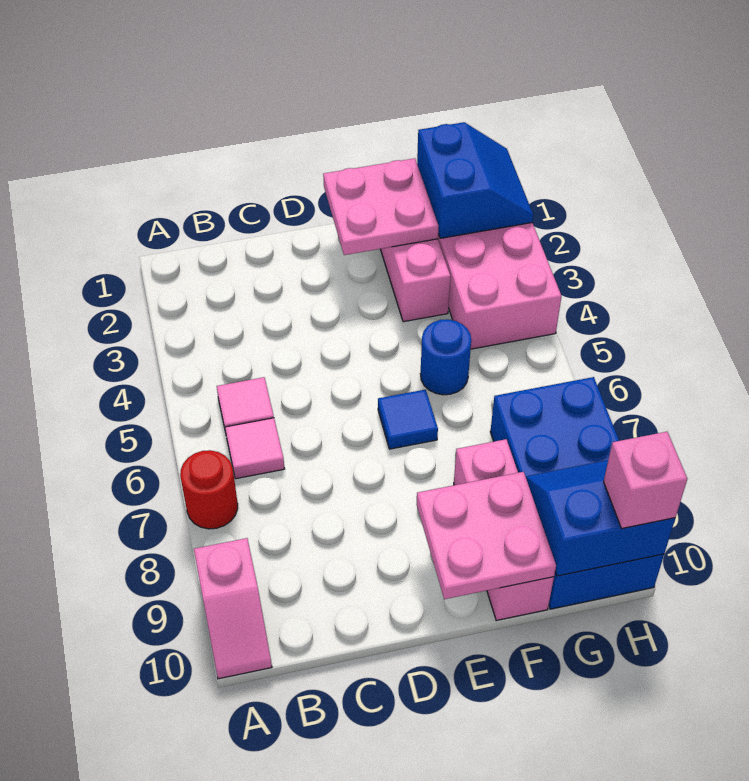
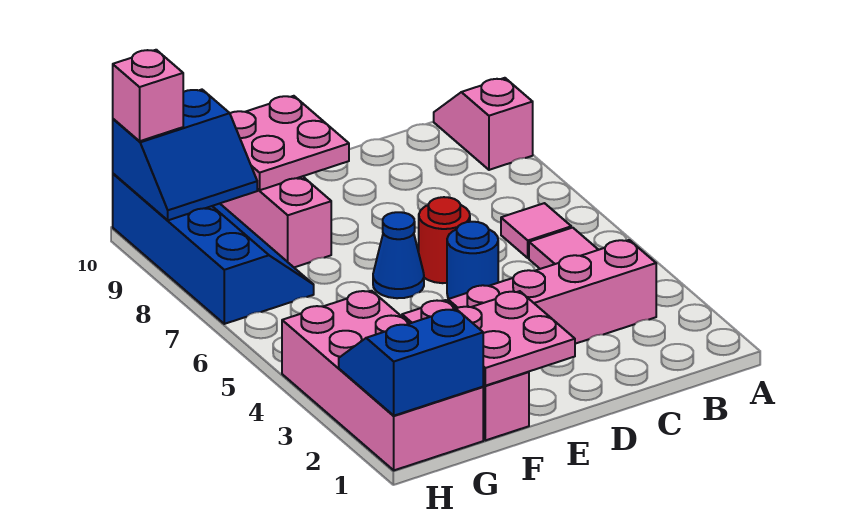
red 1x1 round brick [180,450,238,529] -> red 1x1 round brick moved to [419,197,470,283]
none -> pink 1x4 brick [448,240,656,344]
blue 1x1 tile [378,390,438,449] -> blue 1x1 cone [373,212,424,298]
blue 1x1 round brick [421,319,471,395] -> blue 1x1 round brick moved to [447,222,498,299]
blue 2x2 slope [417,122,533,238] -> blue 2x2 slope turned to [339,309,483,416]
blue 2x4 brick [490,377,664,609] -> blue 2x4 slope [113,174,314,324]

